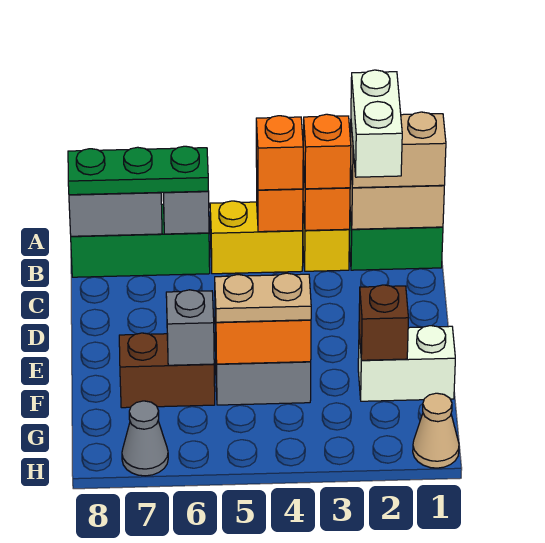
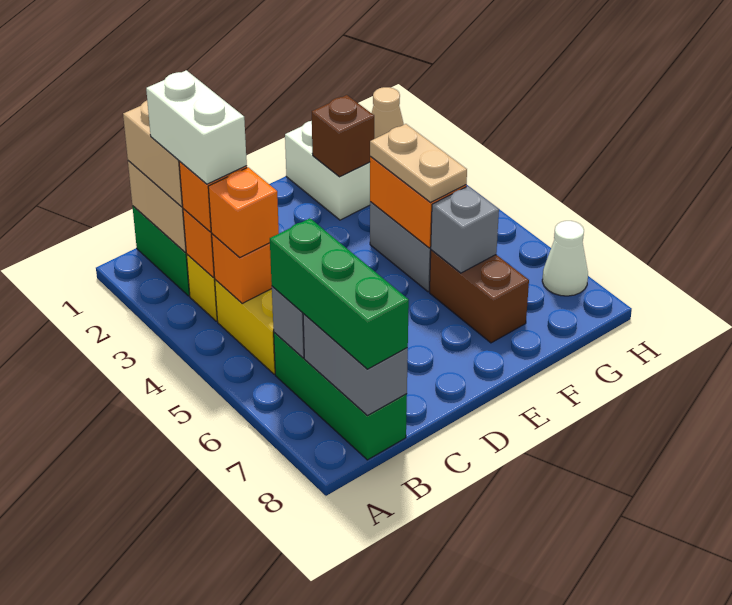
white 1x2 brick [351,70,402,177] -> white 1x2 brick turned to [146,70,247,184]
green 1x3 plate [68,146,208,195] -> green 1x3 brick [270,218,409,369]
grey 1x1 cone [122,401,168,476] -> white 1x1 cone [542,221,588,296]

